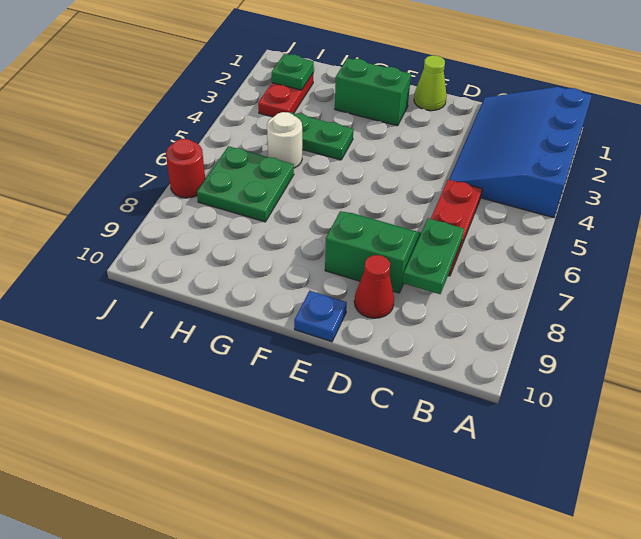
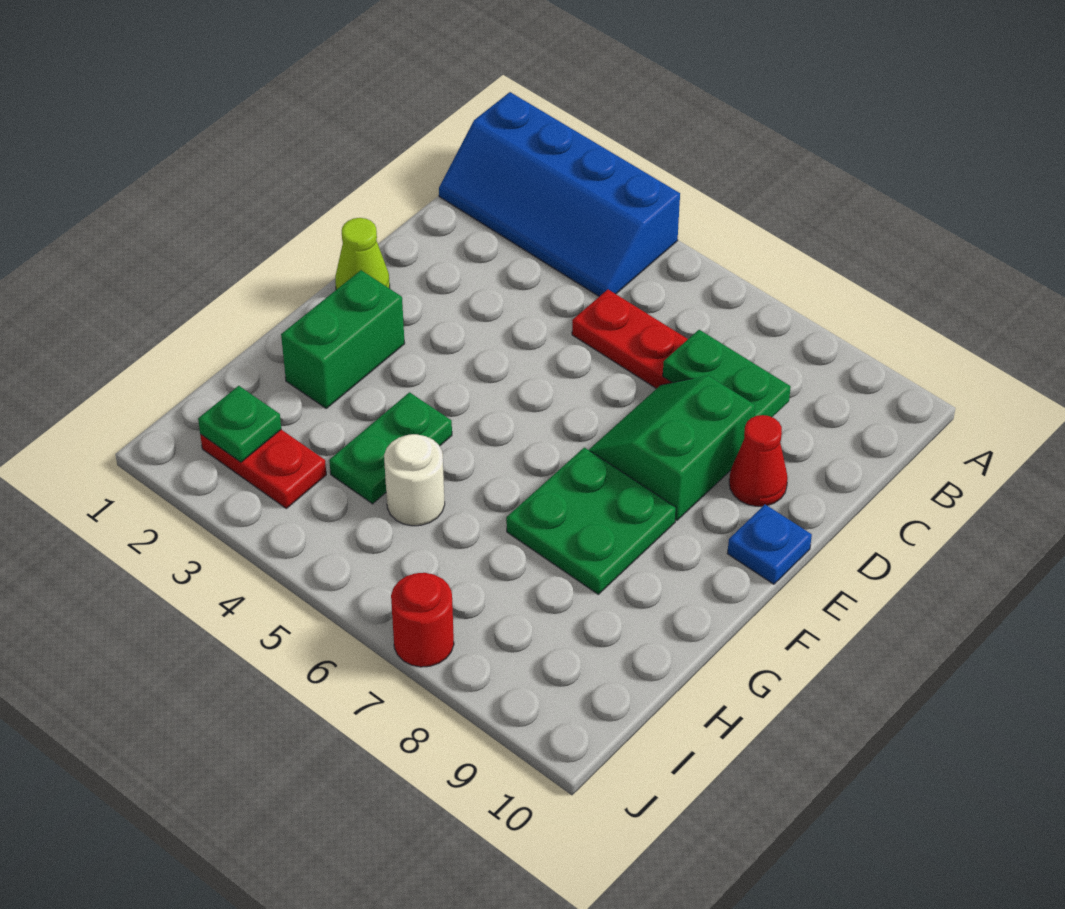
blue 3x4 slope [449,87,592,218] -> blue 2x4 slope [439,92,680,296]
green 2x2 plate [197,146,294,222] -> green 2x2 plate moved to [506,447,676,594]

